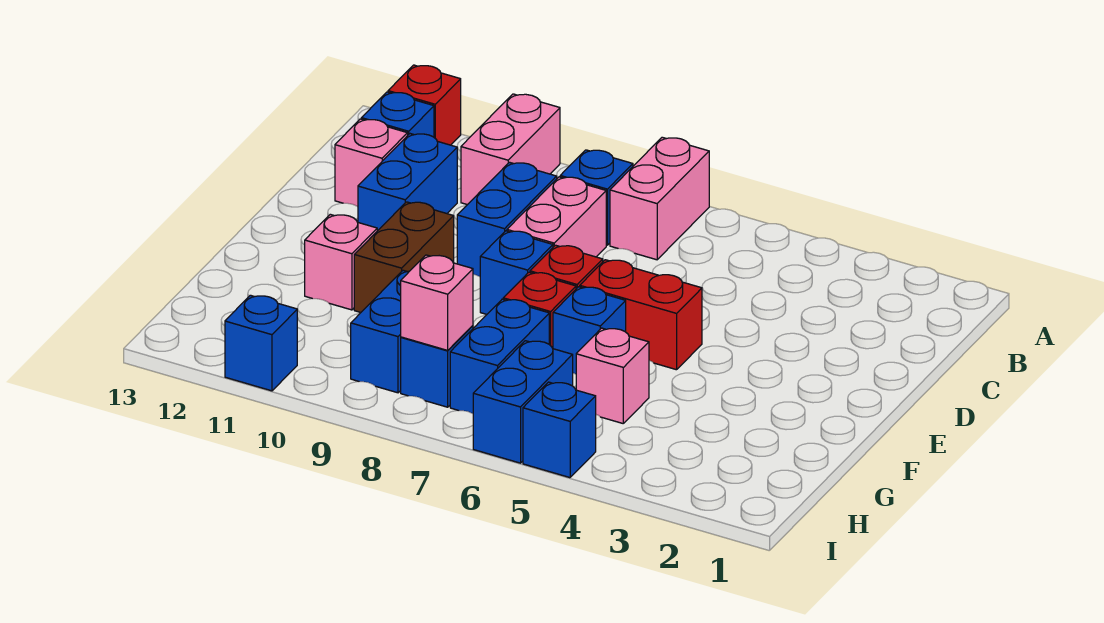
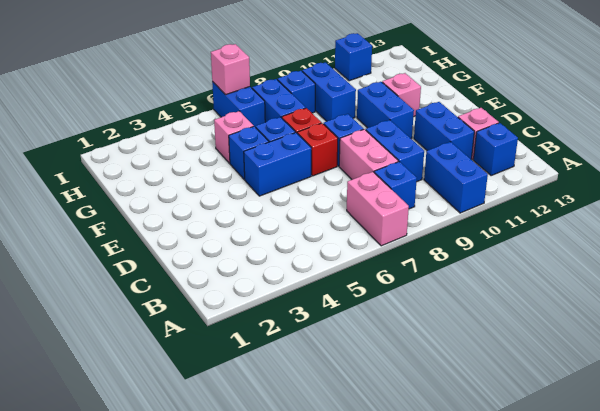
pink 1x2 brick [461,94,560,205] -> blue 1x2 brick [424,142,488,213]
red 1x1 brick [388,65,461,145] -> none
red 1x2 brick [580,260,702,370] -> blue 1x2 brick [244,133,311,196]
brown 1x2 brick [354,202,454,312] -> blue 1x2 brick [357,82,414,139]
pink 1x1 brick [401,255,473,350] -> pink 1x1 brick moved to [211,44,250,95]
blue 1x1 brick [523,382,596,478] -> blue 1x1 brick moved to [229,127,269,179]

